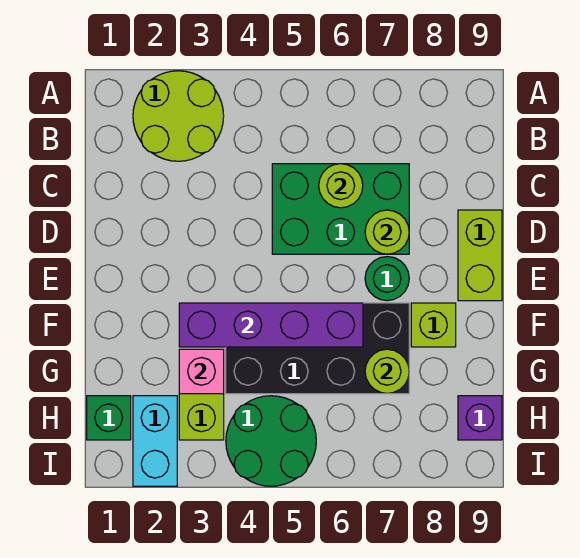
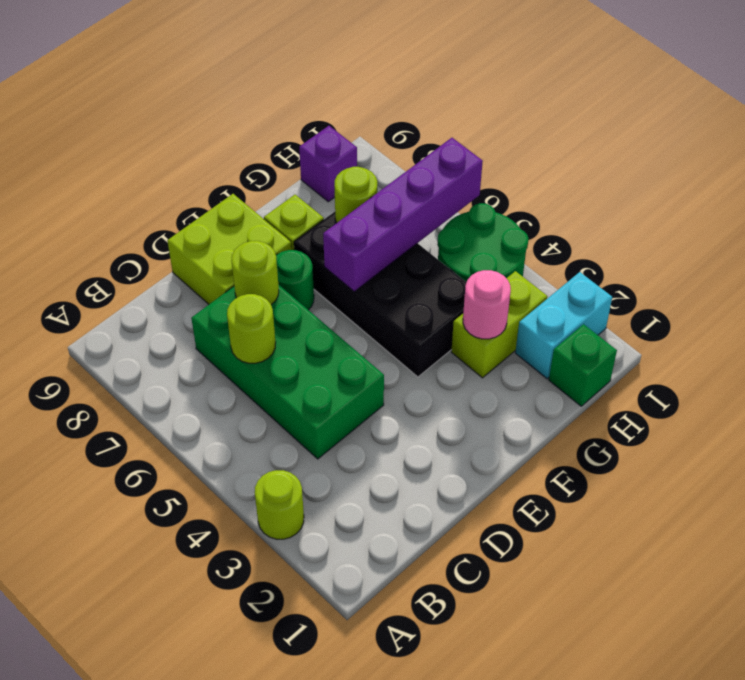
lime 2x2 round brick [133,71,224,161] -> lime 1x1 round brick [255,470,304,539]
green 2x3 brick [272,164,409,254] -> green 2x4 brick [191,284,384,459]
lime 1x2 brick [458,210,502,301] -> lime 2x2 brick [167,194,291,304]
purple 1x4 brick [179,303,363,347] -> purple 1x4 brick turned to [323,138,483,291]
pink 1x1 brick [179,349,224,394] -> pink 1x1 round brick [463,270,511,339]

